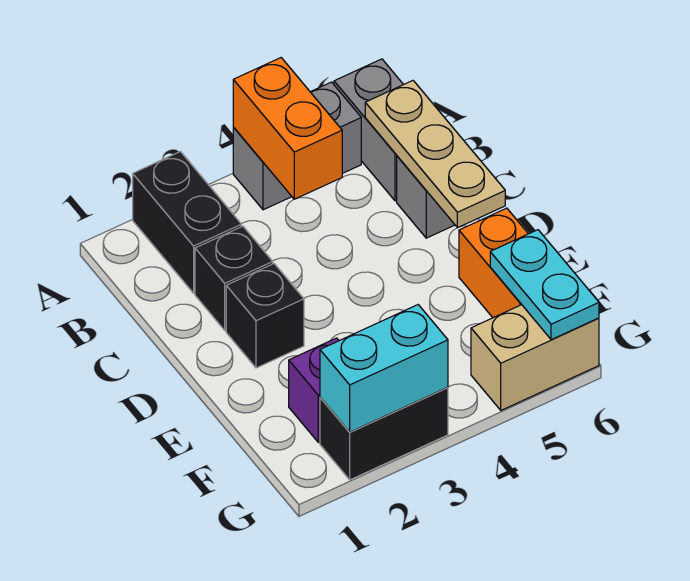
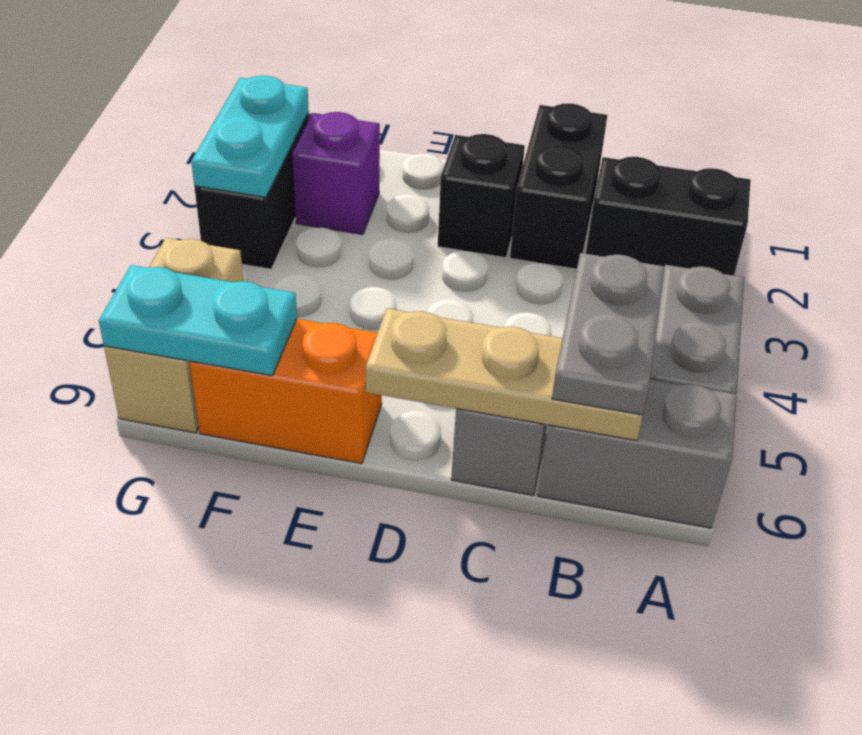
orange 1x2 brick [233,58,342,199] -> none
none -> grey 1x2 plate [552,253,665,415]
black 1x1 brick [195,226,273,331] -> black 1x2 brick [510,103,607,269]
cyan 1x2 brick [320,305,448,432] -> cyan 1x2 plate [191,76,309,197]

